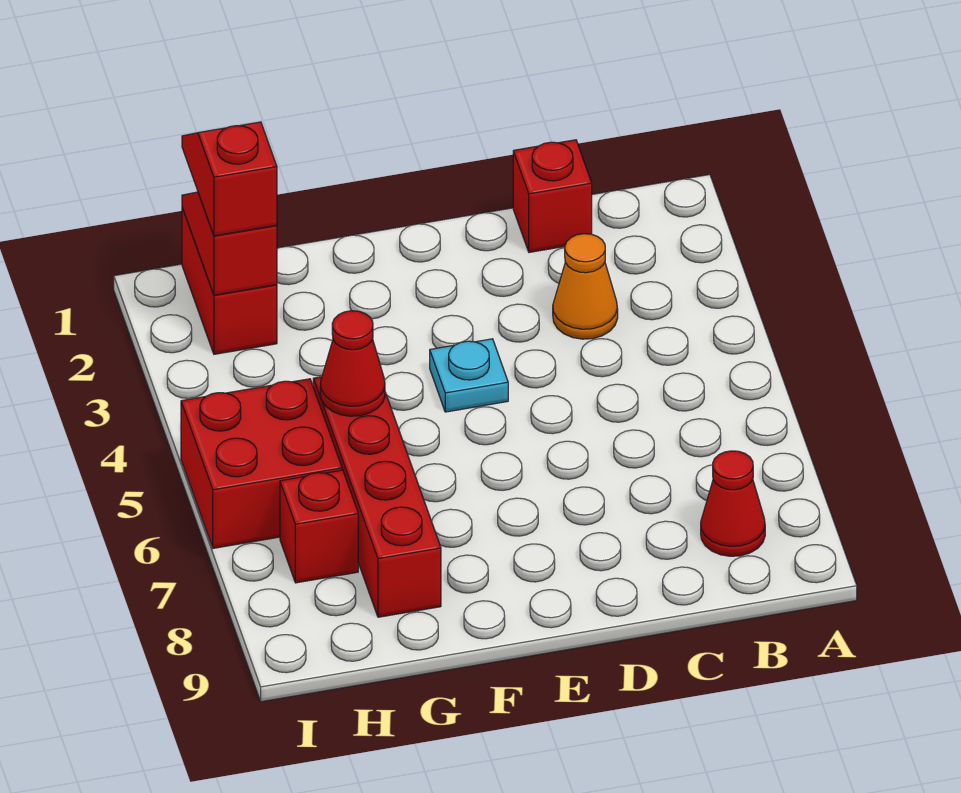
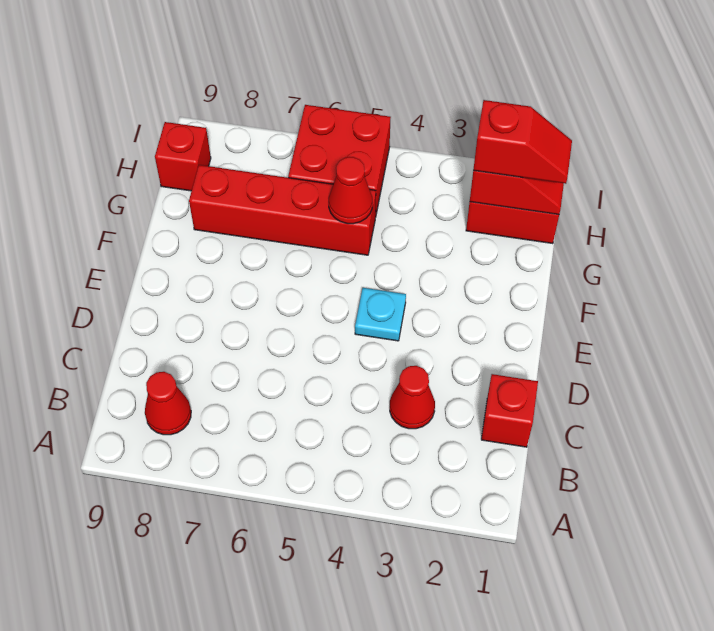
orange 1x1 cone [553,234,618,339] -> red 1x1 cone [390,366,435,429]
red 1x1 brick [280,470,358,583] -> red 1x1 brick moved to [155,122,211,191]

